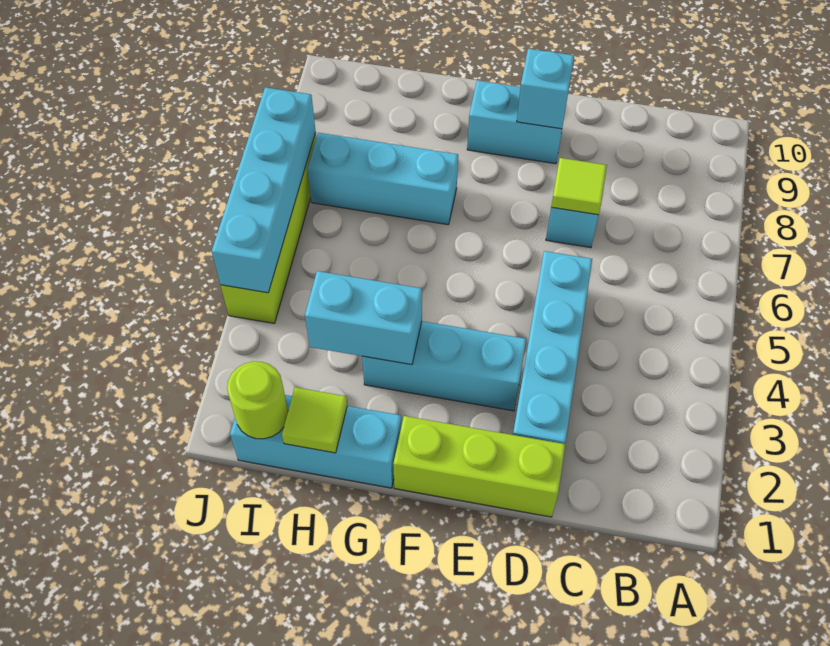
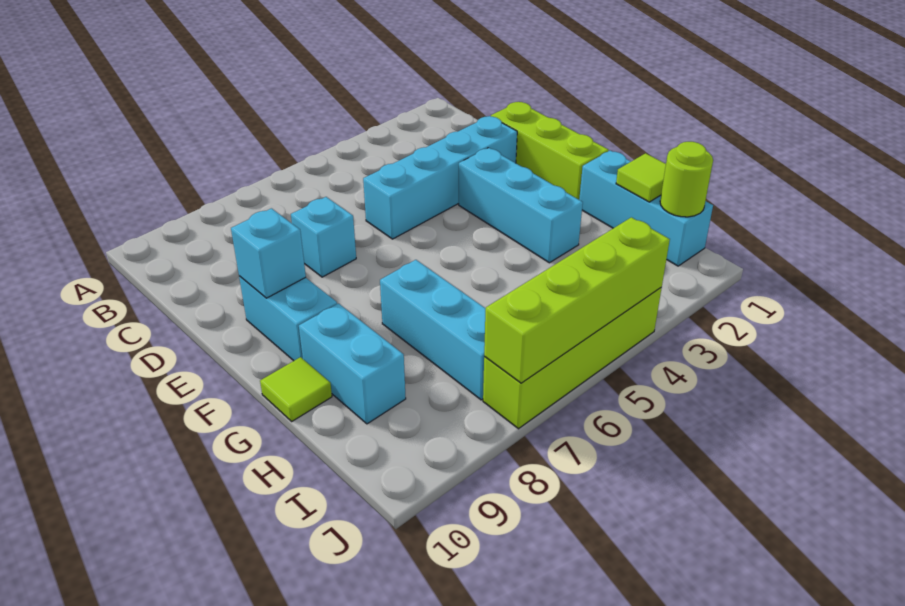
lime 1x1 tile [551,158,607,215] -> lime 1x1 tile moved to [260,357,332,421]
cyan 1x2 brick [305,271,422,365] -> cyan 1x2 brick moved to [299,303,406,424]
cyan 1x4 brick [212,87,316,293] -> lime 1x4 brick [484,217,670,383]

